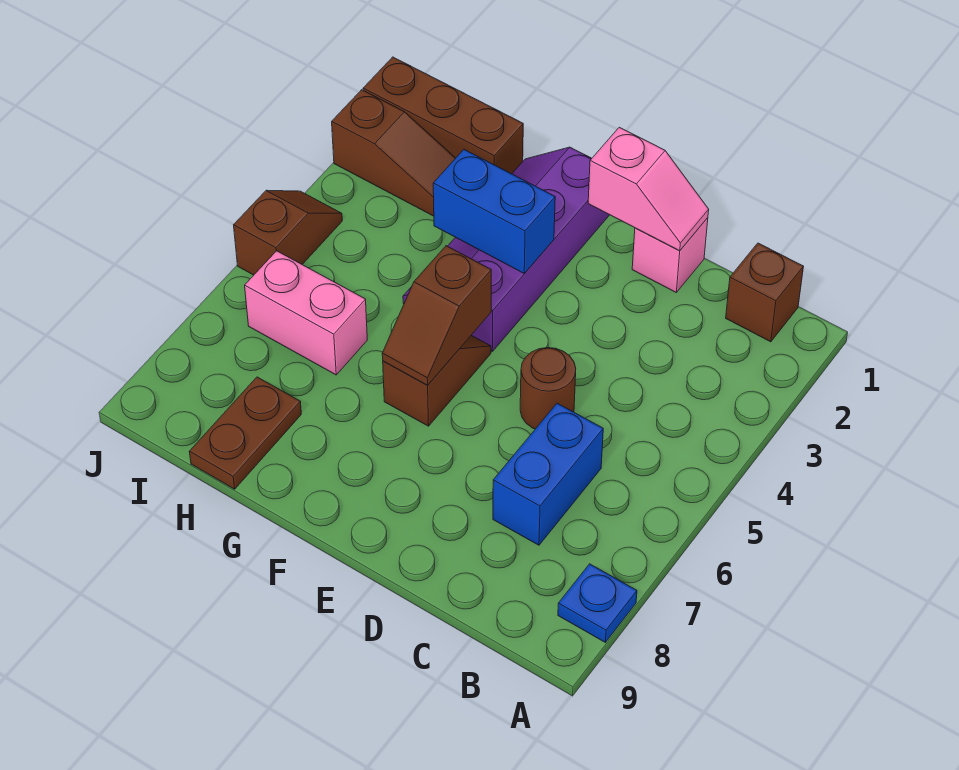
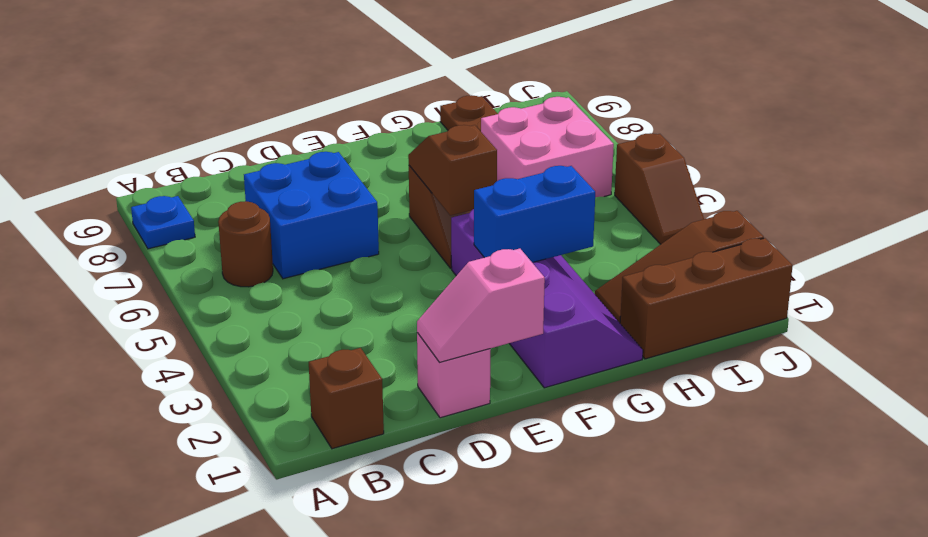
blue 1x2 brick [493,403,603,545] -> blue 2x2 brick [244,152,379,279]
brown 1x1 round brick [520,348,576,429] -> brown 1x1 round brick moved to [218,201,273,287]
pink 1x2 brick [245,251,367,375] -> pink 2x2 brick [481,97,614,198]

